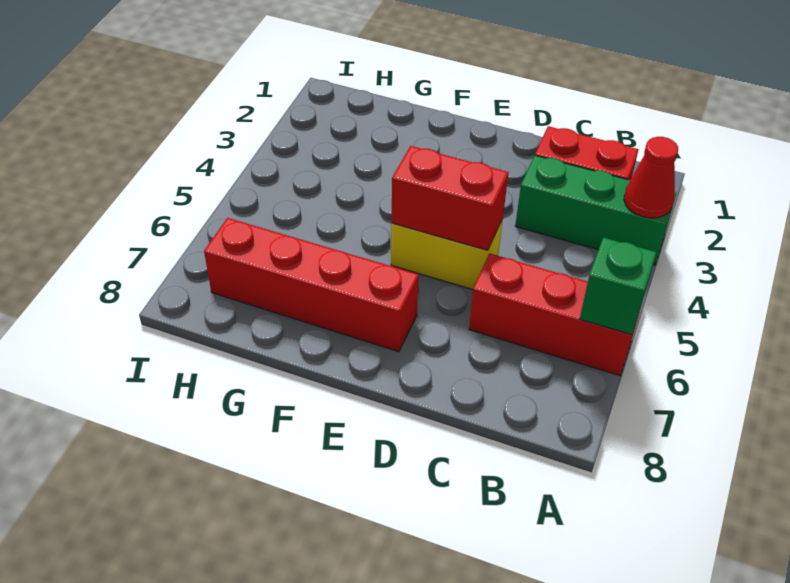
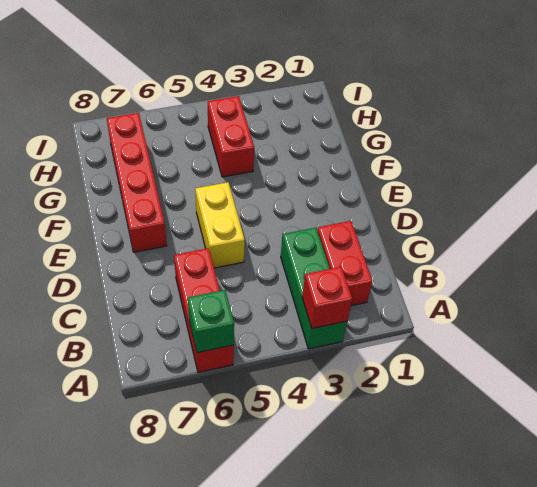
red 1x1 cone [624,137,678,218] -> red 1x1 brick [302,267,352,329]
red 1x2 brick [391,146,509,250] -> red 1x2 brick moved to [208,96,254,177]

